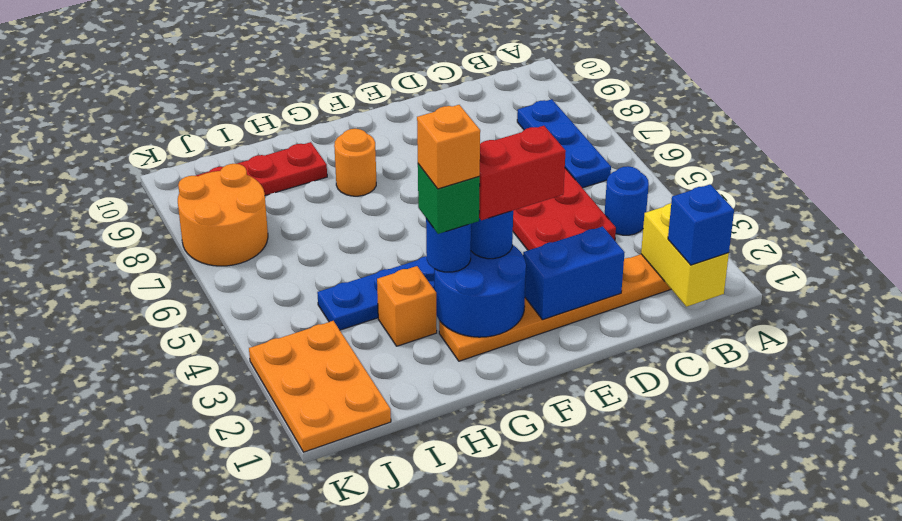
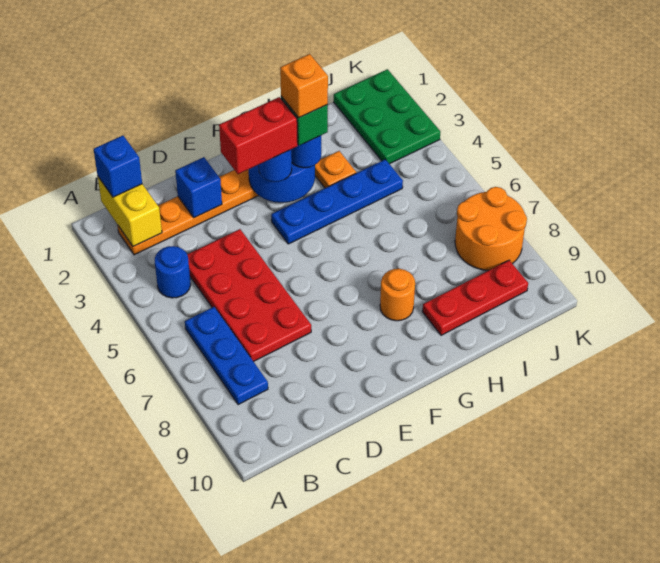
blue 1x2 brick [523,226,625,320] -> blue 1x1 brick [175,157,222,218]
orange 1x1 brick [377,266,437,346] -> orange 1x1 plate [315,151,356,188]
orange 2x3 plate [249,321,391,452] -> green 2x3 plate [334,69,440,164]

